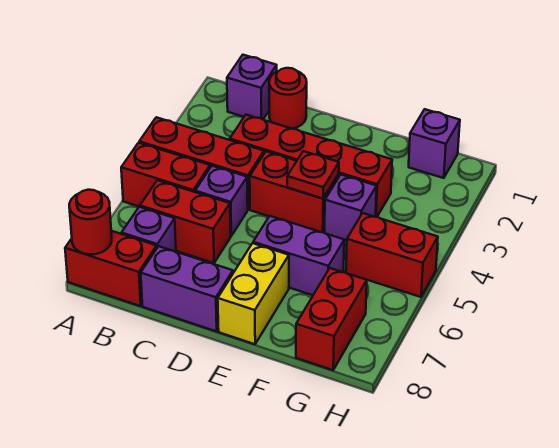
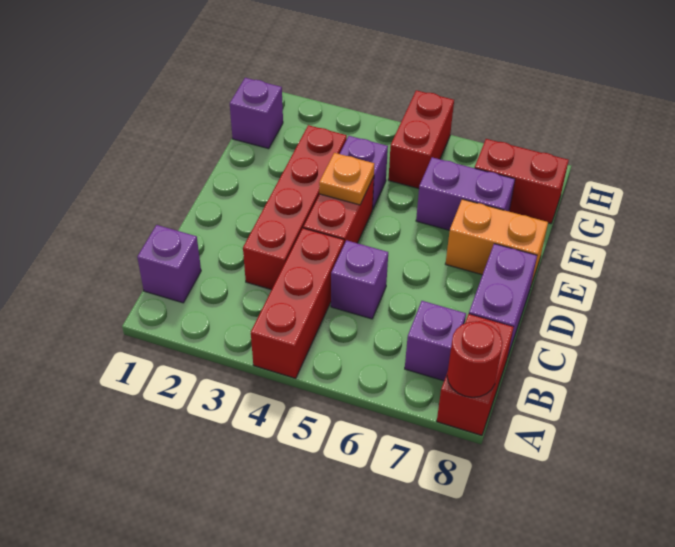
red 1x2 brick [121,143,210,207] -> none
red 1x2 brick [140,180,231,263] -> none
red 1x1 round brick [269,68,307,129] -> none
red 1x1 plate [287,151,339,199] -> orange 1x1 plate [319,153,374,205]
purple 1x2 brick [253,216,344,295] -> purple 1x2 brick turned to [416,157,515,230]
yellow 1x2 brick [218,243,289,344] -> orange 1x2 brick [446,199,548,284]

